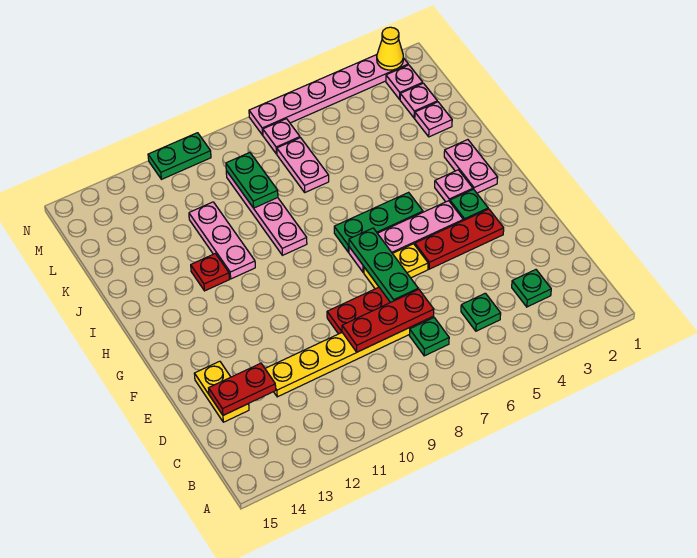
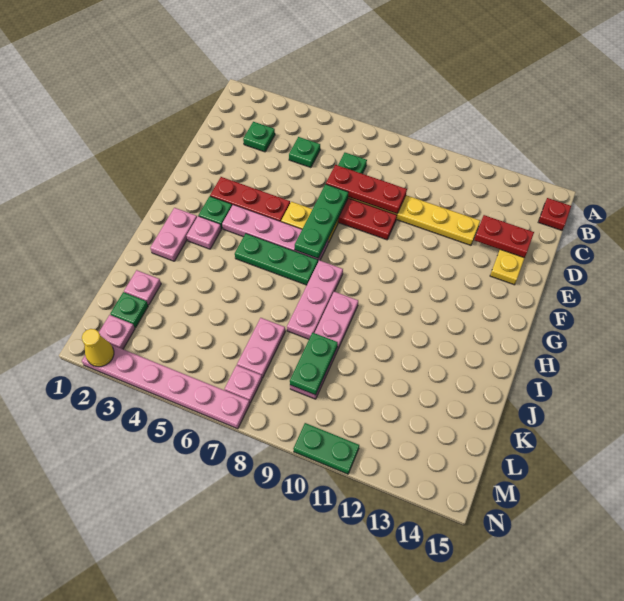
pink 1x3 plate [189,202,255,279] -> pink 1x3 plate moved to [287,260,343,339]
red 1x1 plate [191,254,229,291] -> red 1x1 plate moved to [538,198,571,230]
pink 1x1 plate [400,83,437,118] -> green 1x1 plate [110,292,148,328]

